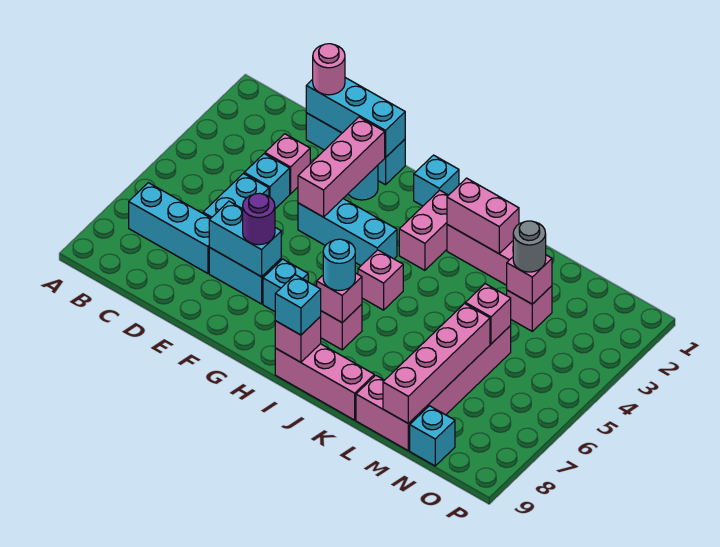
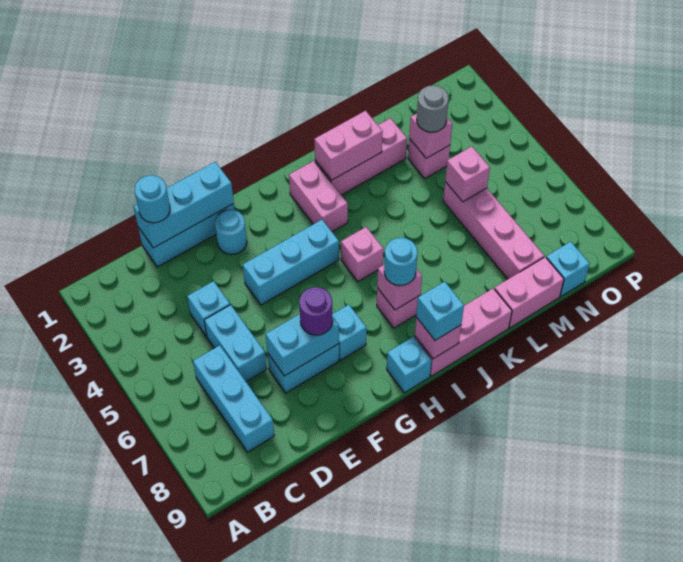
cyan 1x3 brick [129,183,211,273] -> cyan 1x3 brick turned to [193,345,274,452]
pink 1x1 round brick [313,44,345,95] -> cyan 1x1 round brick [135,175,170,223]
pink 1x1 brick [265,134,310,194] -> none
pink 1x3 brick [298,117,385,217] -> none
cyan 1x1 brick [414,155,459,206] -> cyan 1x1 brick moved to [387,337,432,393]
pink 1x4 brick [383,304,490,424] -> none

